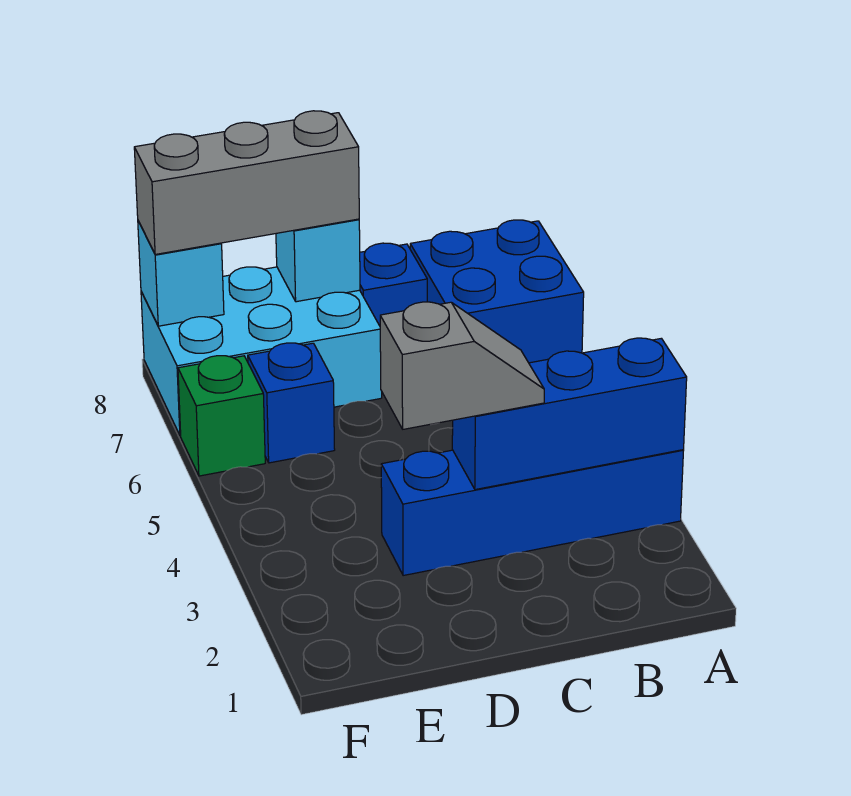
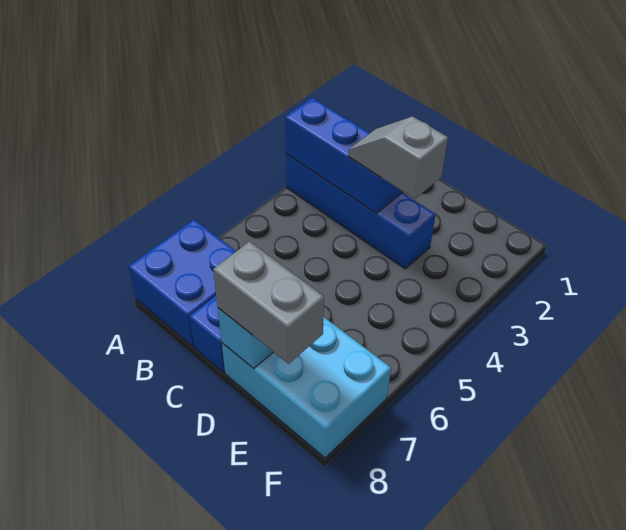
grey 1x3 brick [134,111,359,254] -> grey 1x2 brick [213,242,324,364]
blue 1x1 brick [248,343,335,463] -> none
green 1x1 brick [178,356,265,476] -> none
cyan 1x1 brick [138,221,224,326] -> none

